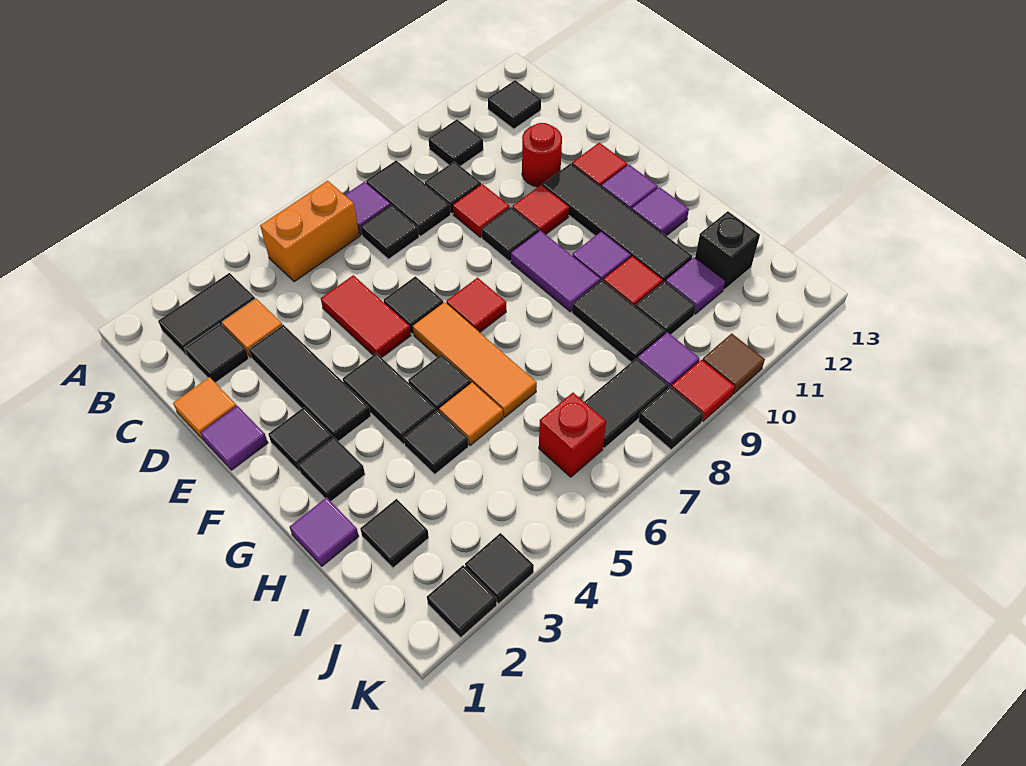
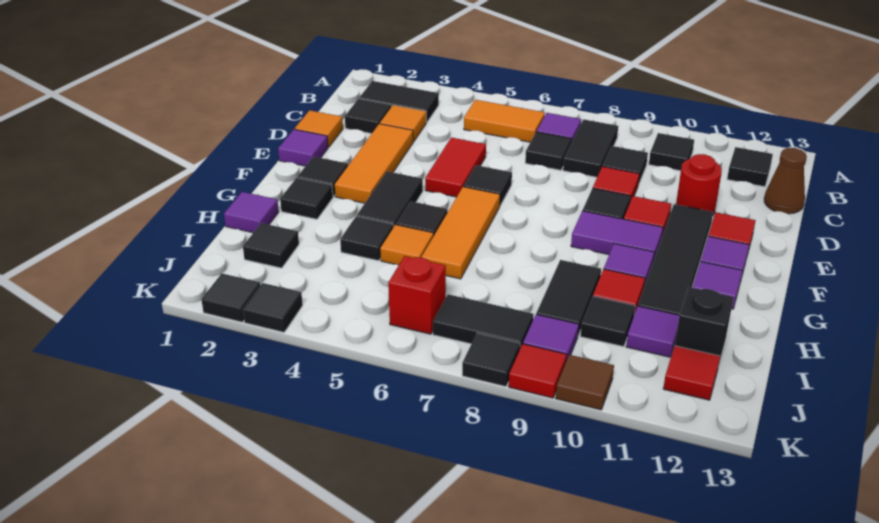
orange 1x2 brick [260,181,359,282] -> orange 1x2 tile [464,100,545,142]
none -> brown 1x1 cone [764,148,807,214]
black 1x3 tile [249,325,371,441] -> orange 1x3 tile [335,124,413,203]
red 1x1 tile [446,278,506,332] -> red 1x1 tile moved to [663,346,720,400]
purple 1x2 tile [511,230,601,312] -> purple 1x2 tile turned to [571,211,663,261]

